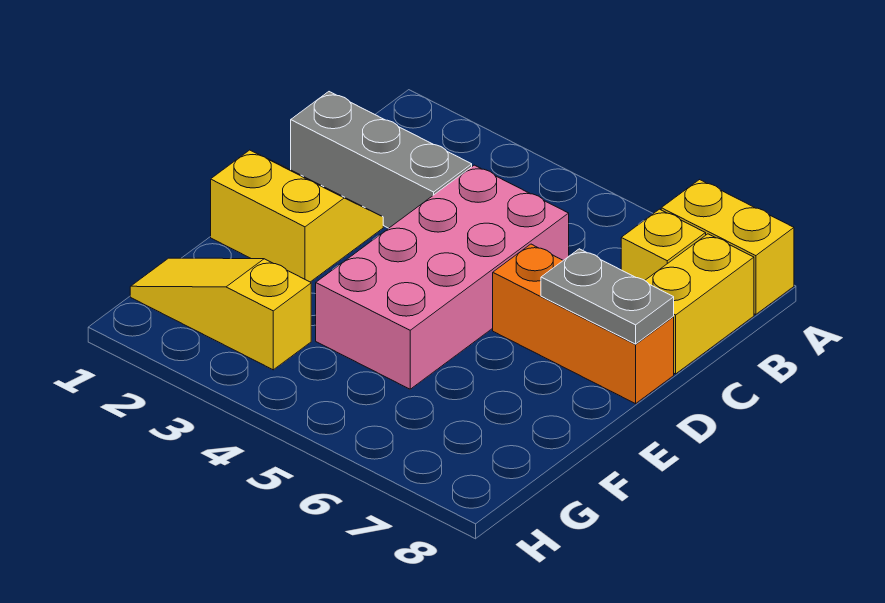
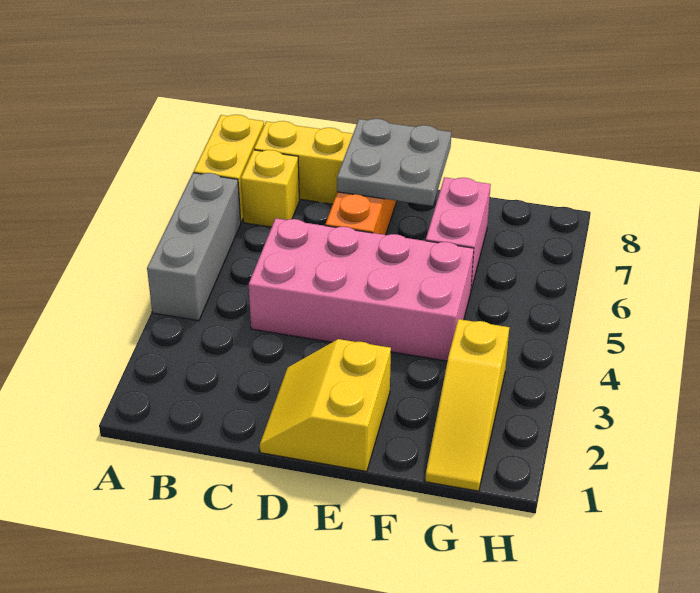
grey 1x3 brick [291,92,472,228] -> grey 1x3 brick moved to [147,173,241,321]
grey 1x2 plate [541,249,674,344] -> grey 2x2 plate [337,119,451,206]
none -> pink 1x2 brick [426,177,491,290]

